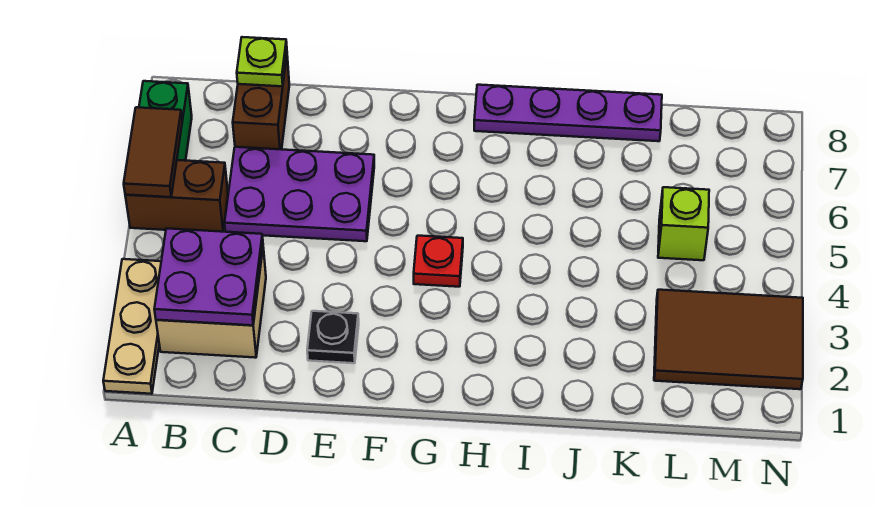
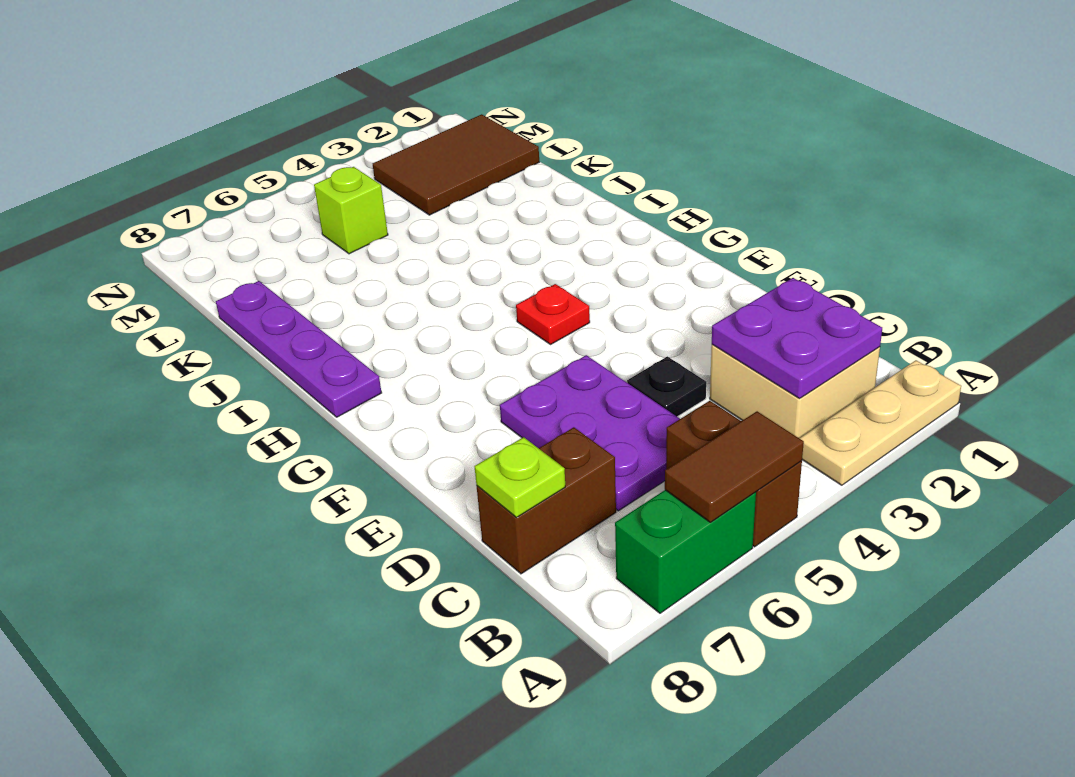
black 1x1 plate [307,311,359,363] -> black 1x1 plate moved to [627,356,706,417]
brown 2x3 tile [654,290,803,389] -> brown 2x3 tile turned to [373,114,539,215]

